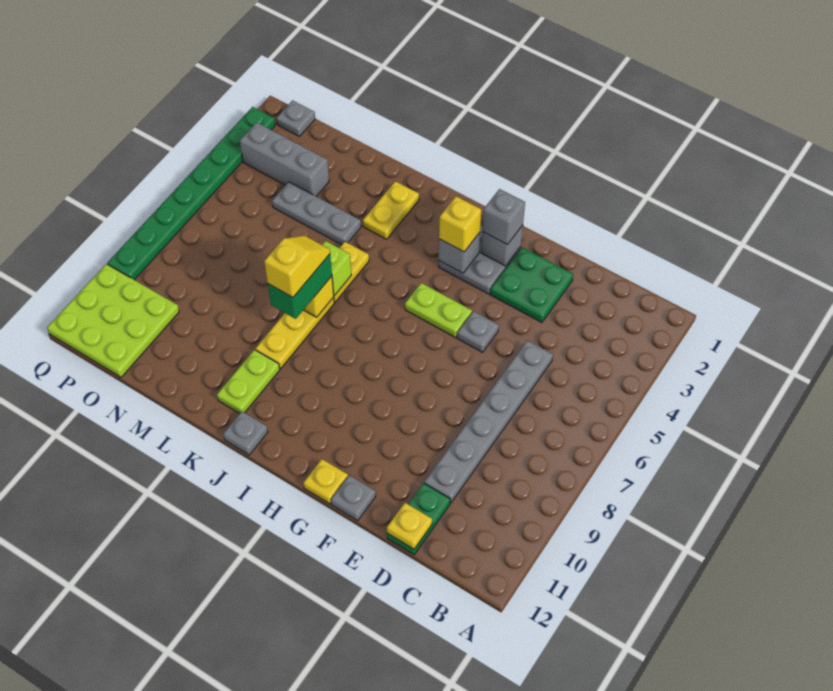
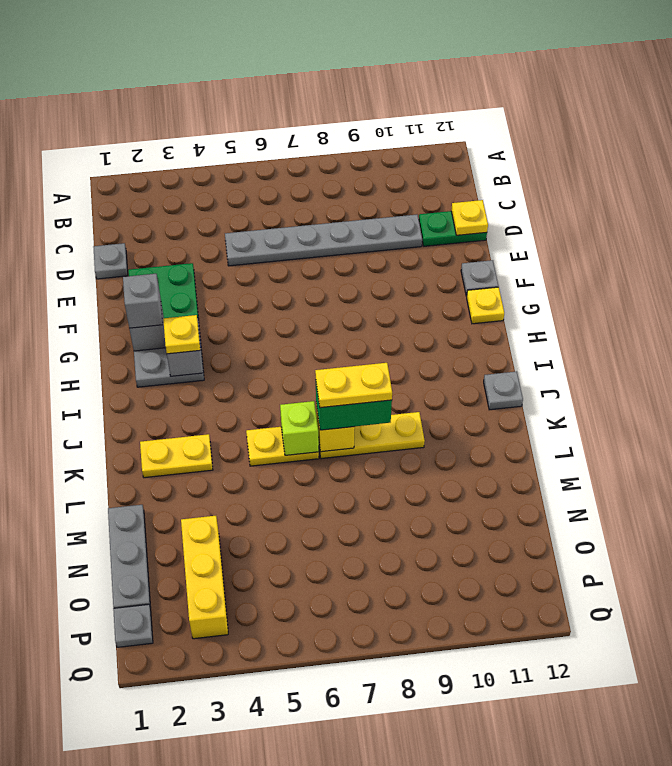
grey 1x1 plate [457,311,499,352] -> grey 1x1 plate moved to [93,243,128,279]
lime 1x2 plate [405,283,472,338] -> none
yellow 1x1 brick [439,196,481,252] -> yellow 1x1 plate [163,315,200,354]
yellow 1x2 slope [264,236,330,297] -> yellow 1x2 plate [315,363,392,408]
lime 1x2 plate [217,350,280,414] -> none
grey 1x3 plate [272,182,361,245] -> grey 1x3 plate moved to [108,505,151,608]
grey 1x3 brick [240,122,329,196] -> yellow 1x3 brick [181,516,228,639]
lime 3x3 plate [47,264,179,377] -> none
green 1x8 plate [107,107,275,280] -> none

